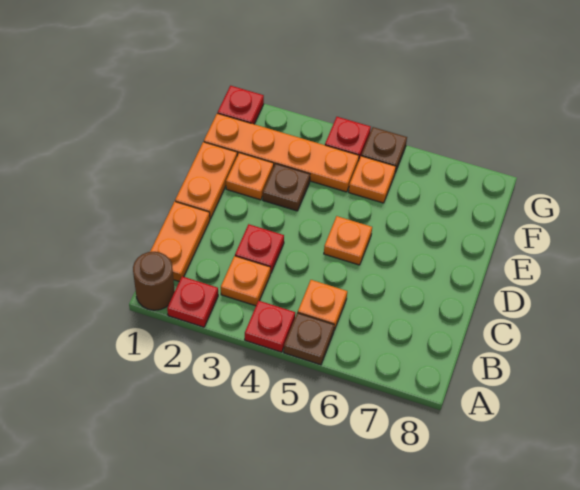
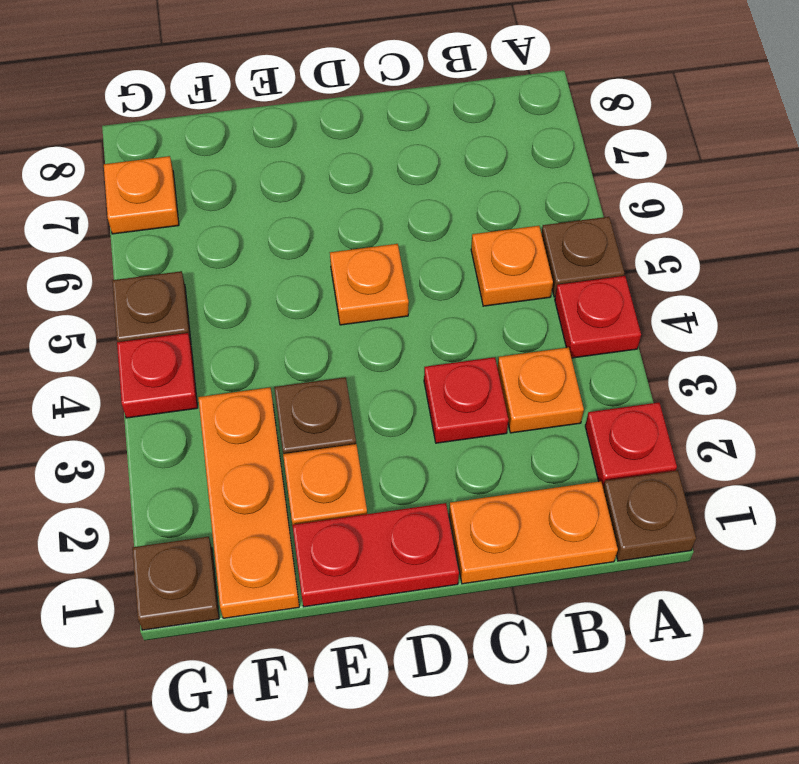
brown 1x1 round brick [133,252,175,310] -> brown 1x1 plate [603,470,696,561]
orange 1x2 plate [175,142,237,219] -> red 1x2 plate [292,503,459,607]
orange 1x4 plate [204,113,359,192] -> orange 1x3 plate [198,387,299,618]
orange 1x1 plate [349,156,396,203] -> orange 1x1 plate moved to [104,156,179,234]
red 1x1 plate [218,86,264,124] -> brown 1x1 plate [132,537,219,630]

